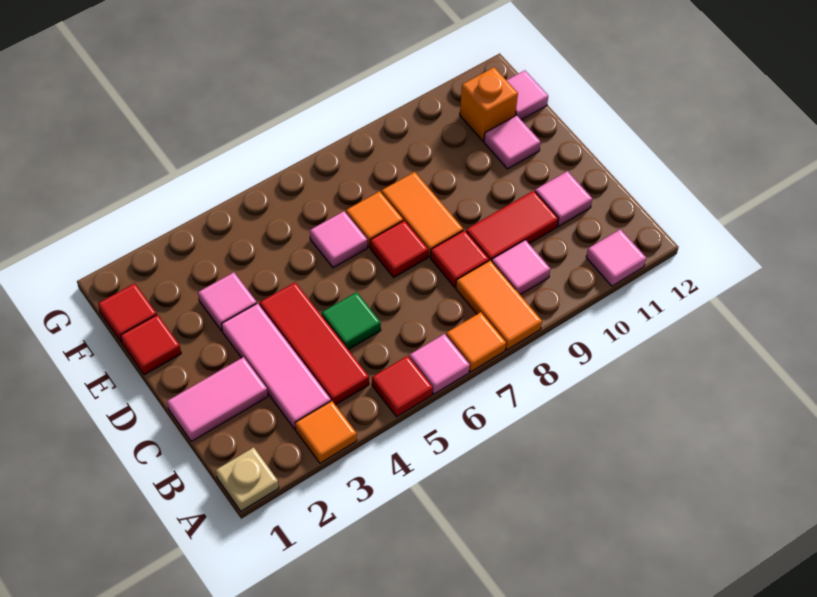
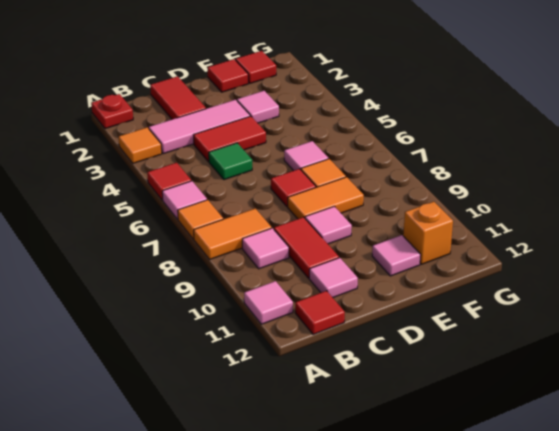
tan 1x1 plate [216,447,279,511] -> red 1x1 plate [91,94,133,129]
red 1x3 tile [260,282,369,405] -> red 1x2 tile [193,116,266,162]
pink 1x2 tile [167,357,268,441] -> red 1x2 tile [150,76,206,119]
red 1x1 tile [430,230,489,287] -> red 1x1 tile moved to [295,291,345,334]
pink 1x1 tile [507,70,548,120] -> pink 1x1 tile moved to [305,206,352,244]

